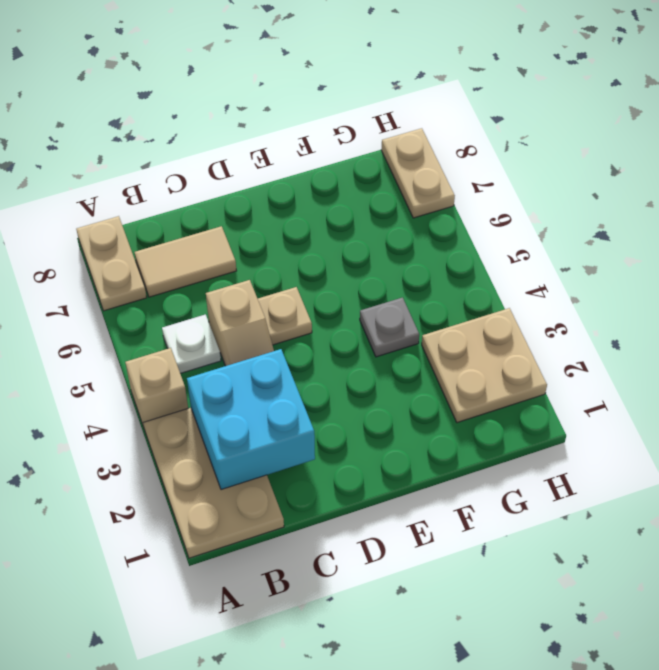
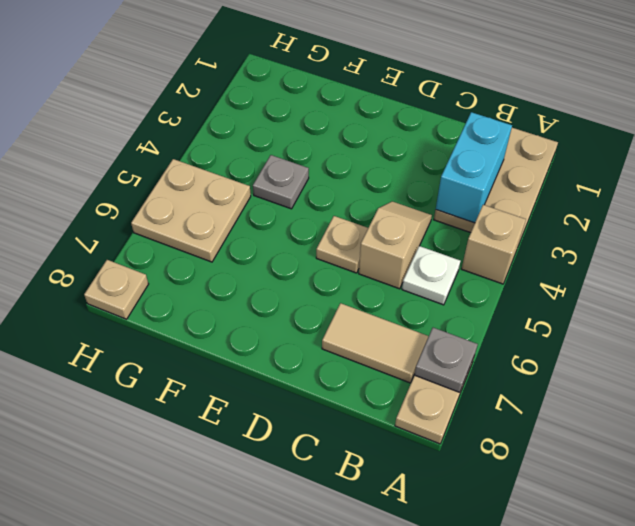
none -> grey 1x1 plate [414,328,478,392]
cyan 2x2 brick [187,349,315,490] -> cyan 1x2 brick [436,112,512,223]
tan 2x2 plate [422,308,547,423] -> tan 2x2 plate moved to [131,159,251,262]
tan 1x2 plate [381,128,455,218] -> tan 1x1 plate [84,260,148,319]

